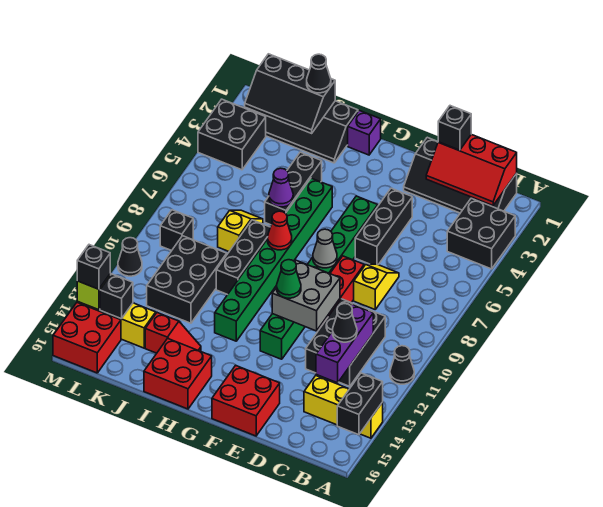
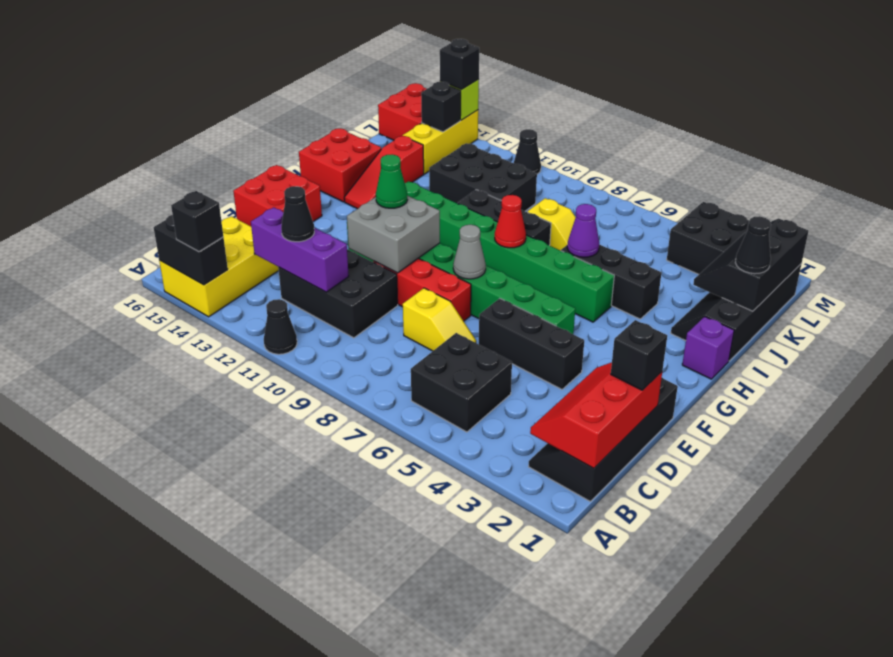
black 2x2 brick [447,198,515,269] -> black 2x2 brick moved to [411,333,512,432]
yellow 1x3 brick [304,376,383,438] -> yellow 2x3 brick [159,216,279,317]
red 1x2 slope [145,313,201,353] -> red 1x3 slope [344,136,424,209]
black 1x1 brick [160,210,193,251] -> black 1x1 brick moved to [171,191,223,252]

